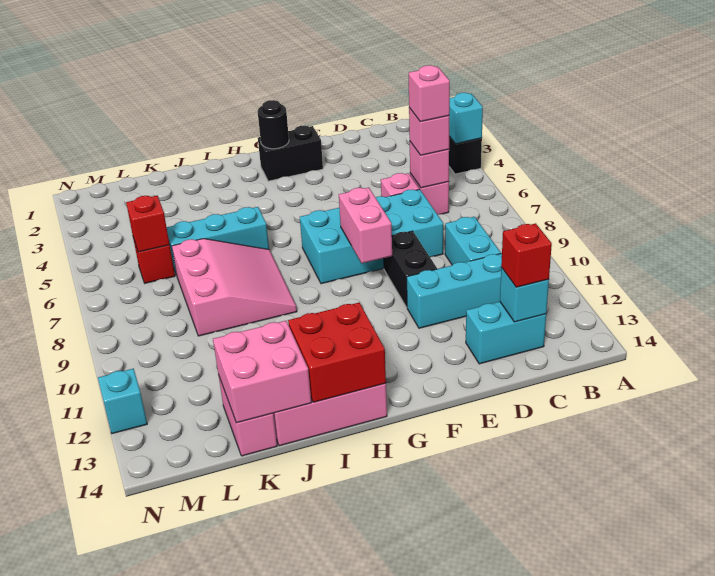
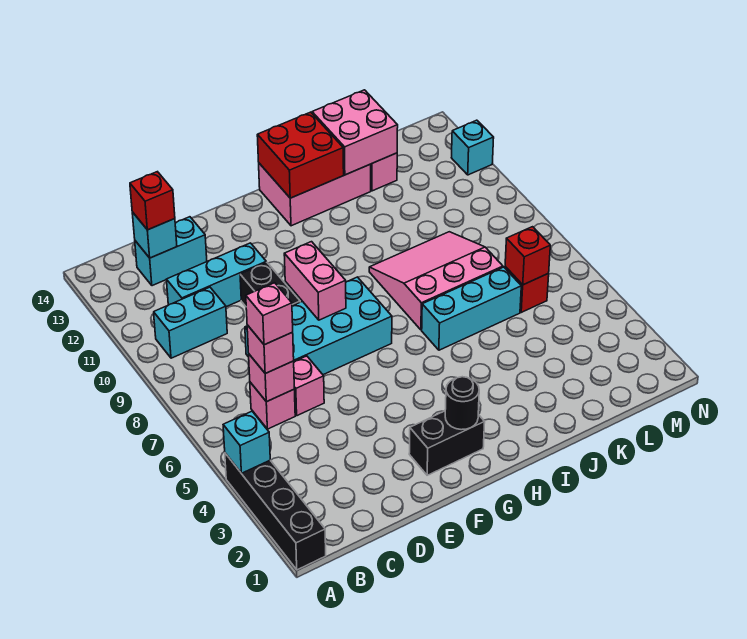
cyan 1x2 brick [445,217,501,265] -> cyan 1x2 brick turned to [154,287,227,358]
pink 3x3 slope [172,239,297,336] -> pink 3x3 slope turned to [369,232,503,330]

